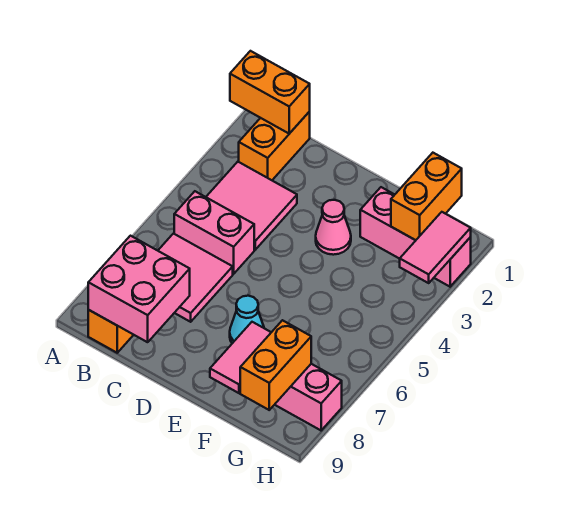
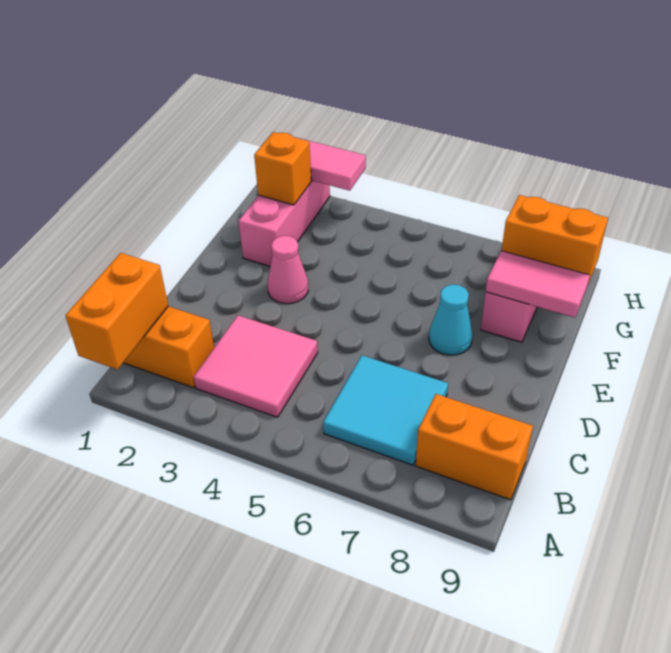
pink 1x2 brick [174,191,254,274] -> none
pink 2x2 tile [158,234,233,322] -> cyan 2x2 tile [323,355,448,465]
pink 2x2 brick [88,236,190,342] -> none
orange 1x2 brick [391,153,462,240] -> orange 1x1 brick [254,132,311,205]

